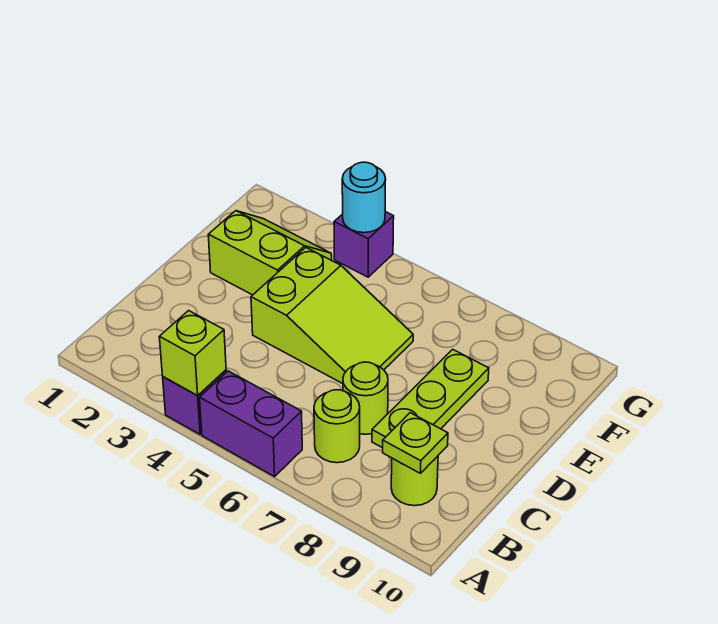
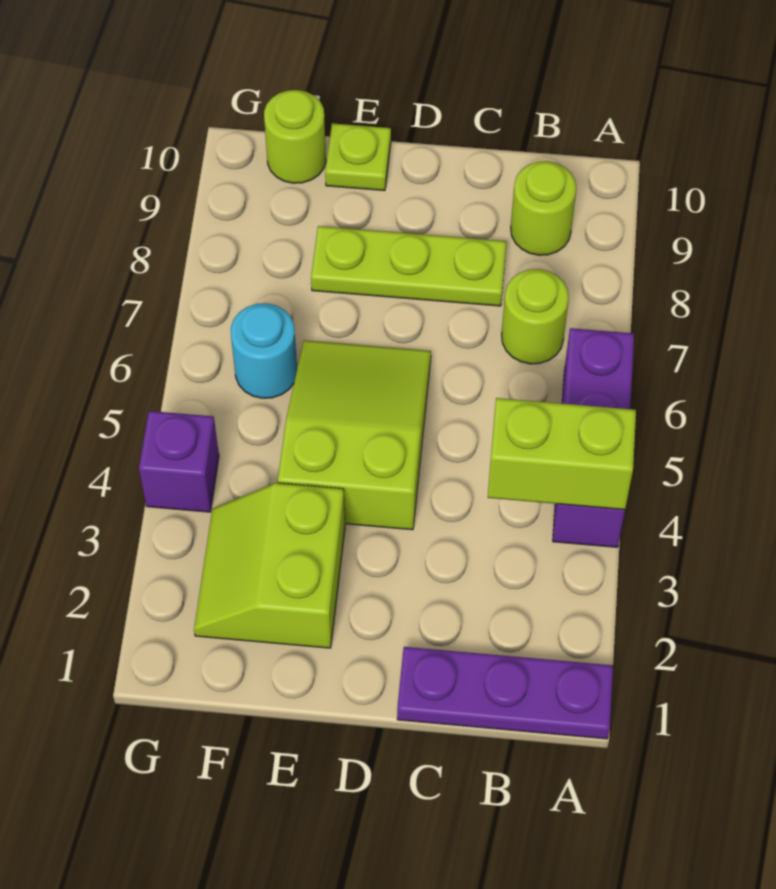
none -> purple 1x3 plate [397,647,613,739]
lime 1x1 brick [159,311,226,395] -> lime 1x2 brick [488,398,636,510]
lime 1x1 plate [383,413,448,473] -> lime 1x1 plate moved to [325,123,391,191]
lime 1x1 round brick [343,362,388,434] -> lime 1x1 round brick moved to [264,90,326,183]
cyan 1x1 round brick [342,162,386,233] -> cyan 1x1 round brick moved to [231,303,297,398]

